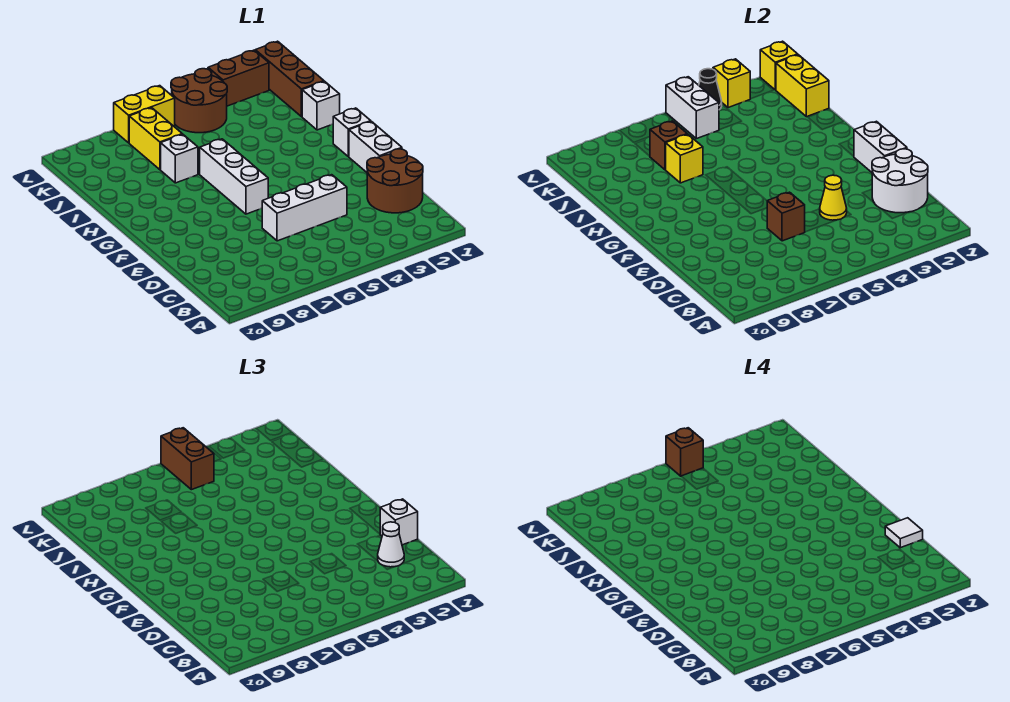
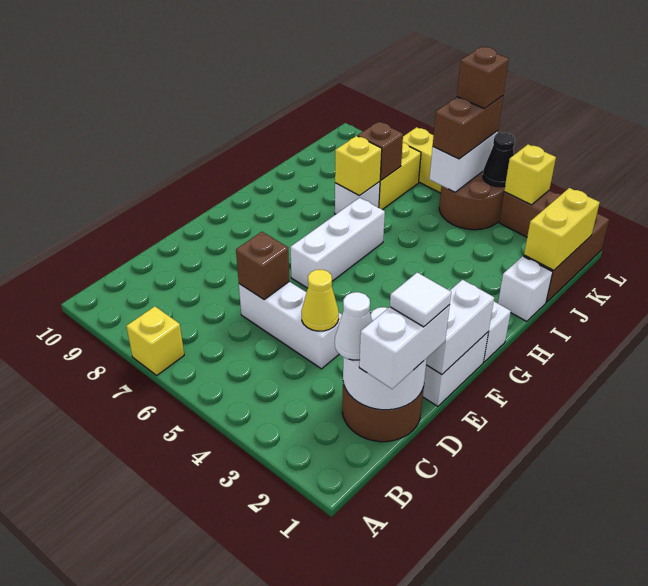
white 1x1 brick [380,499,418,545] -> white 1x2 brick [359,305,450,389]
yellow 1x1 brick [760,41,798,90] -> yellow 1x1 brick moved to [126,306,184,375]

